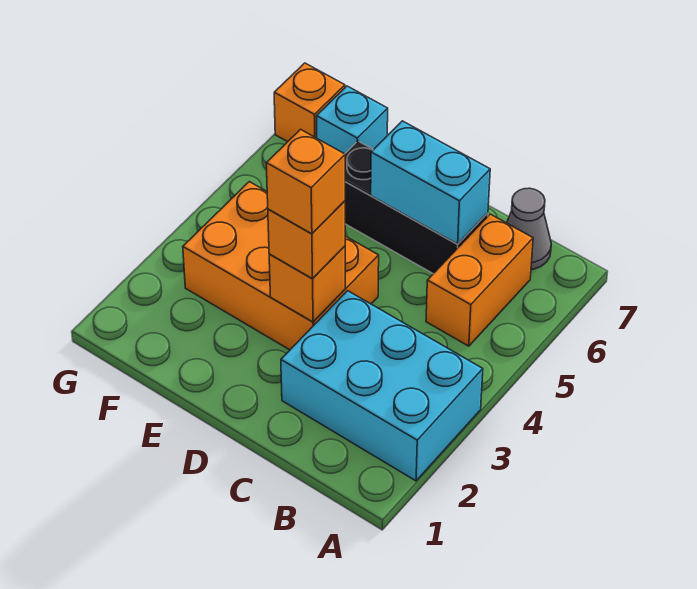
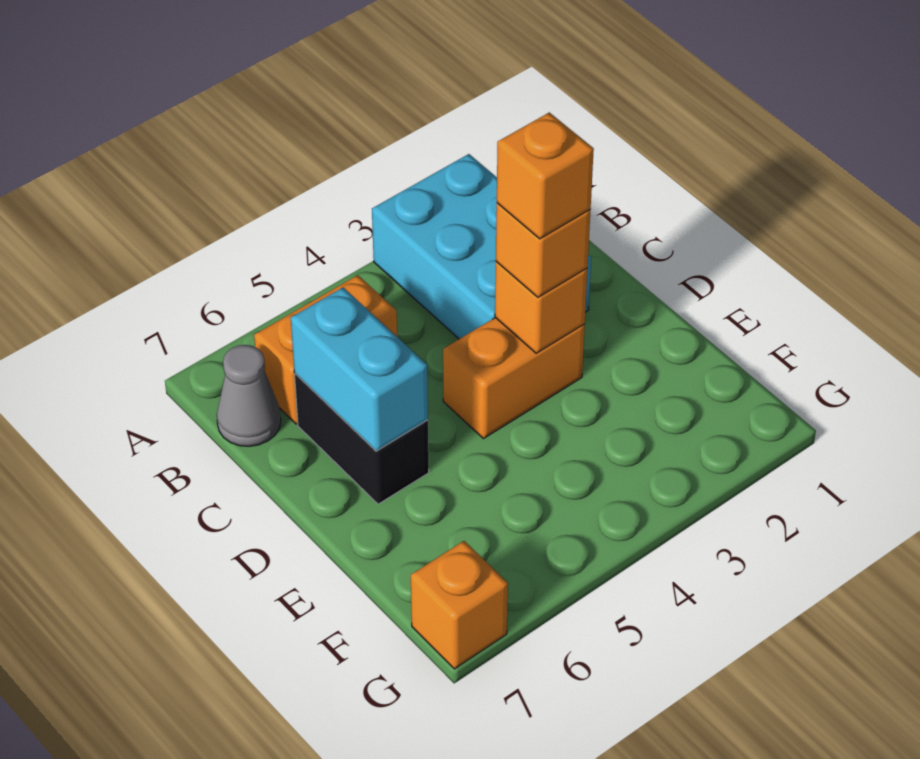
black 1x3 brick [345,141,488,274] -> black 1x2 brick [295,374,429,504]
orange 2x3 brick [183,182,379,350] -> orange 1x2 brick [443,318,585,439]
cyan 1x1 brick [317,86,388,154] -> none

